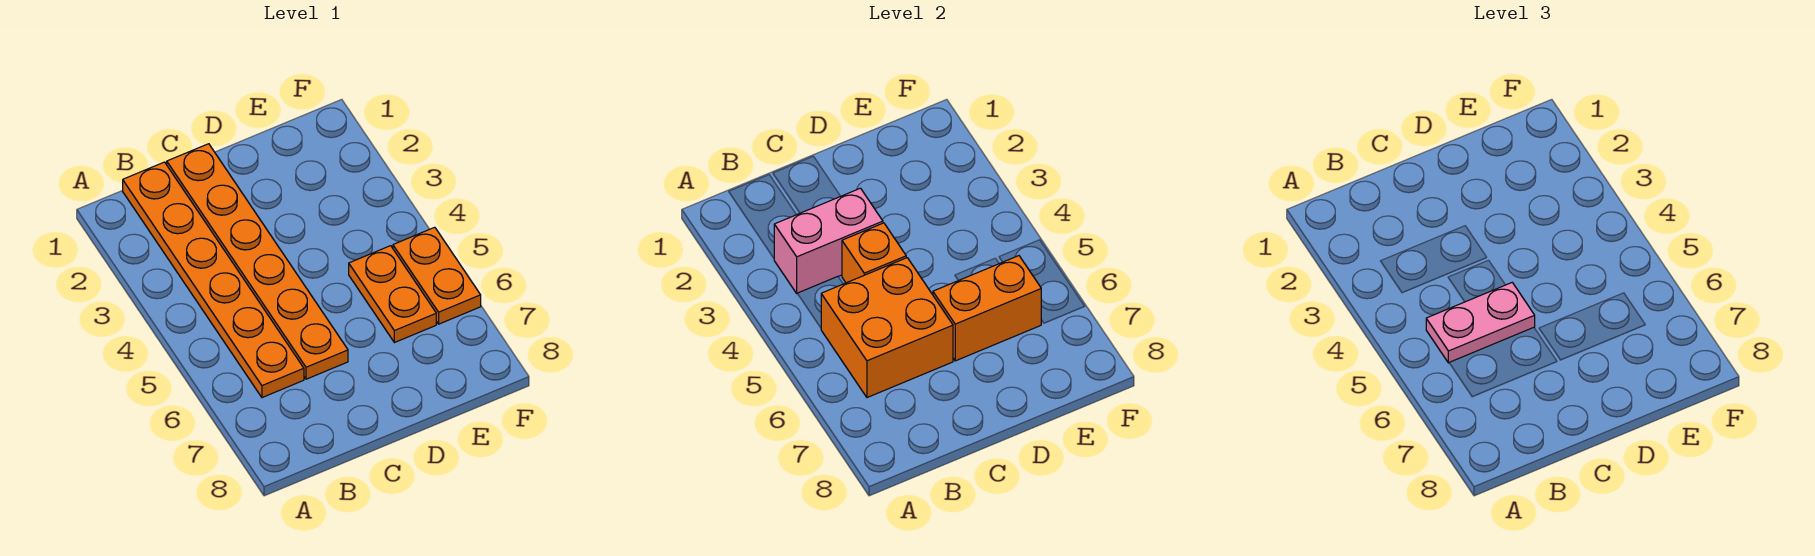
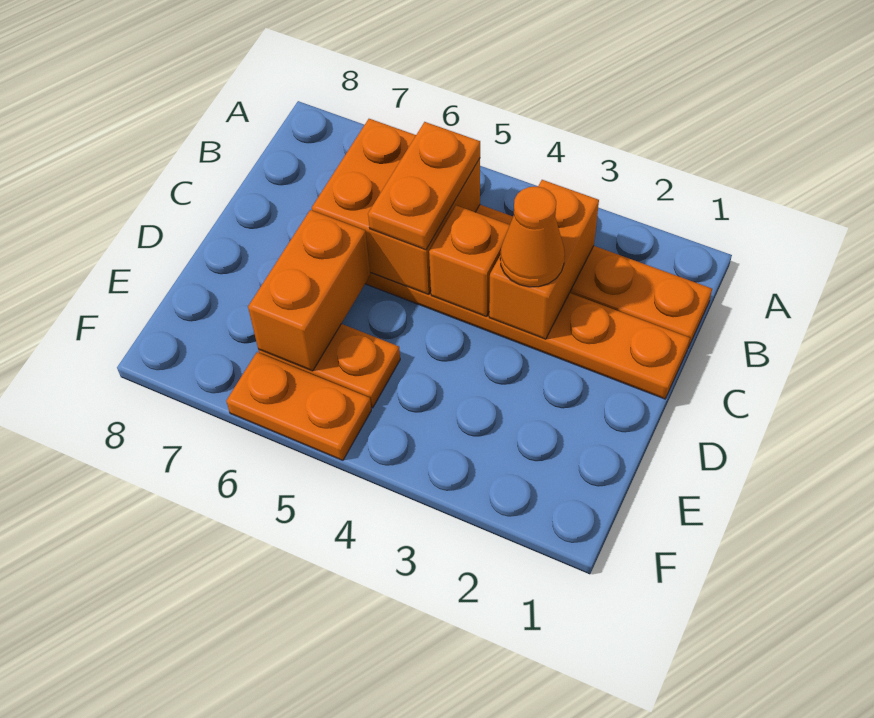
pink 1x2 brick [774,188,883,293] -> orange 1x2 brick [489,180,599,339]
pink 1x2 plate [1426,283,1535,363] -> orange 1x2 plate [368,122,480,250]
none -> orange 1x1 cone [500,186,565,287]

